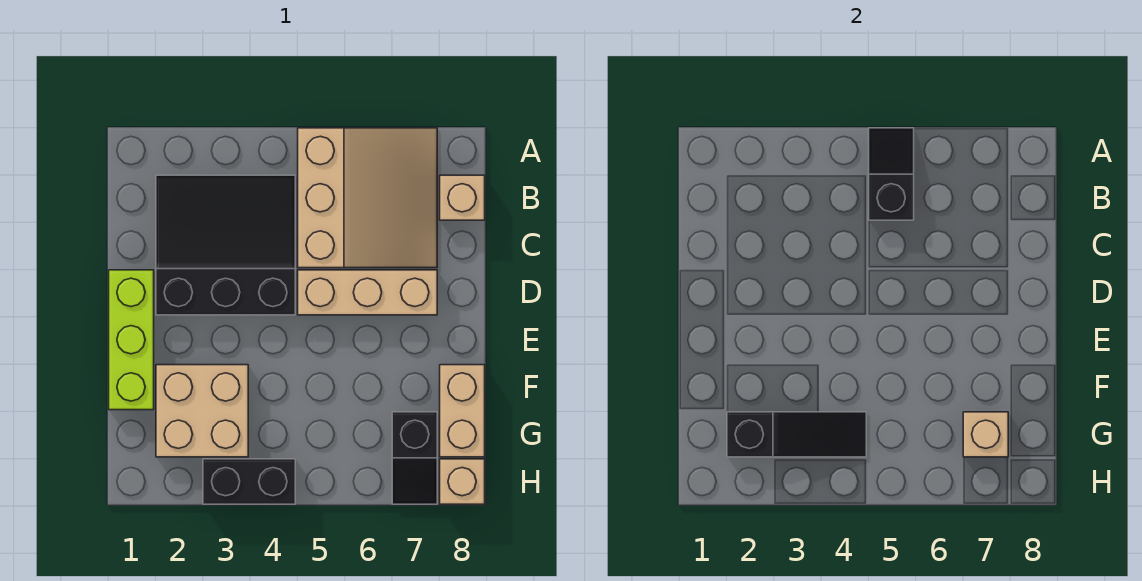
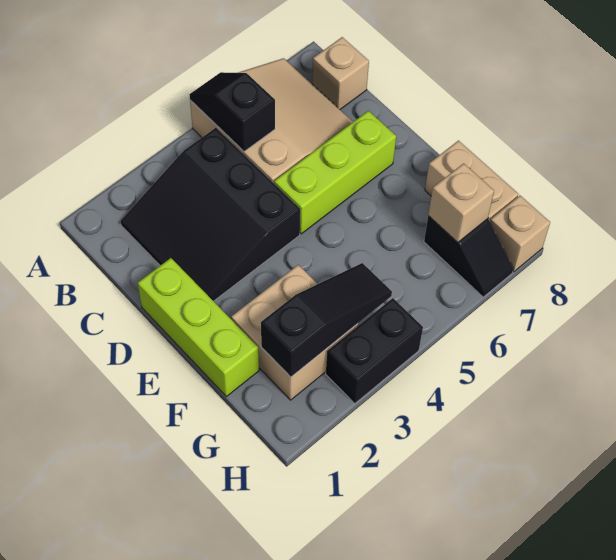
black 3x3 slope [156,175,295,315] -> black 3x3 slope turned to [121,128,300,301]
tan 1x3 brick [298,270,437,315] -> lime 1x3 brick [274,111,396,234]

